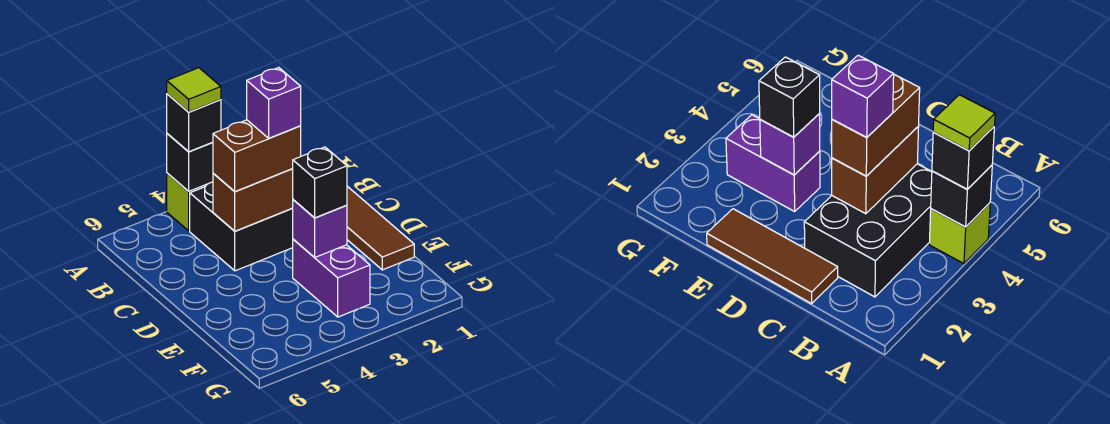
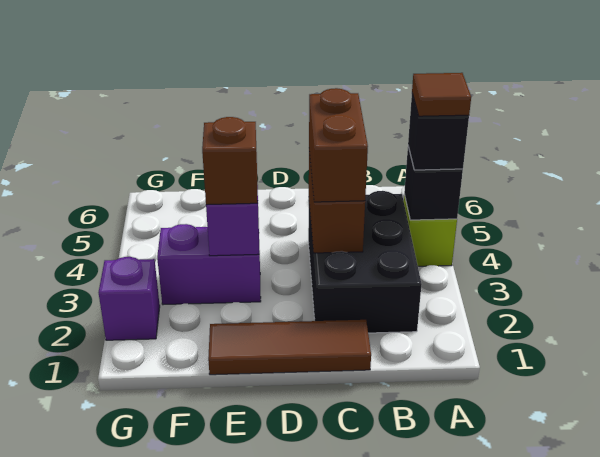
lime 1x1 tile [167,68,221,112] -> brown 1x1 tile [412,73,471,116]
purple 1x1 brick [247,67,301,138] -> purple 1x1 brick moved to [99,257,160,340]
black 1x1 brick [293,147,347,218] -> brown 1x1 brick [202,117,258,205]

